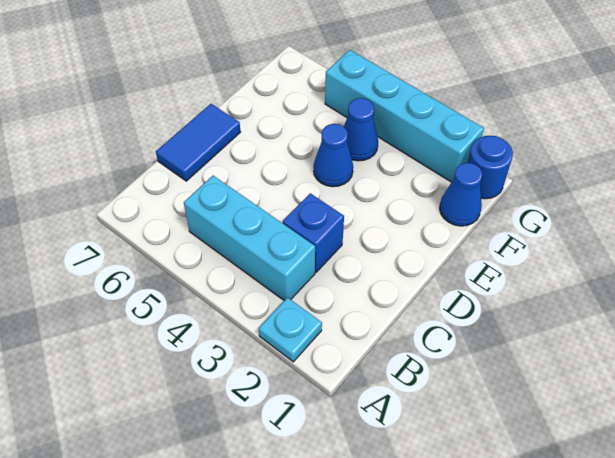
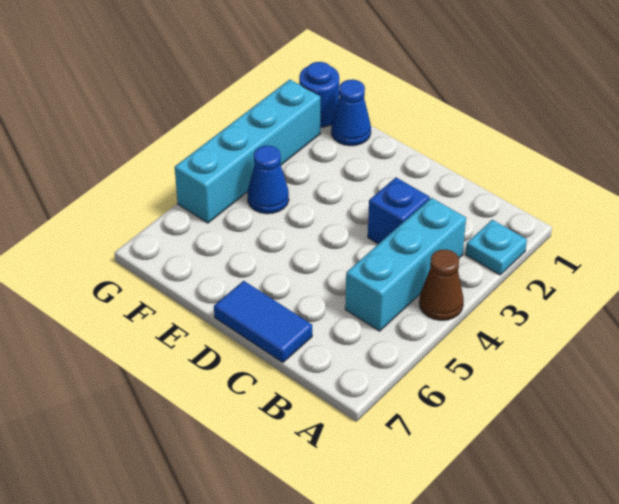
none -> brown 1x1 cone [419,250,464,320]
blue 1x1 cone [314,124,353,187] -> none

